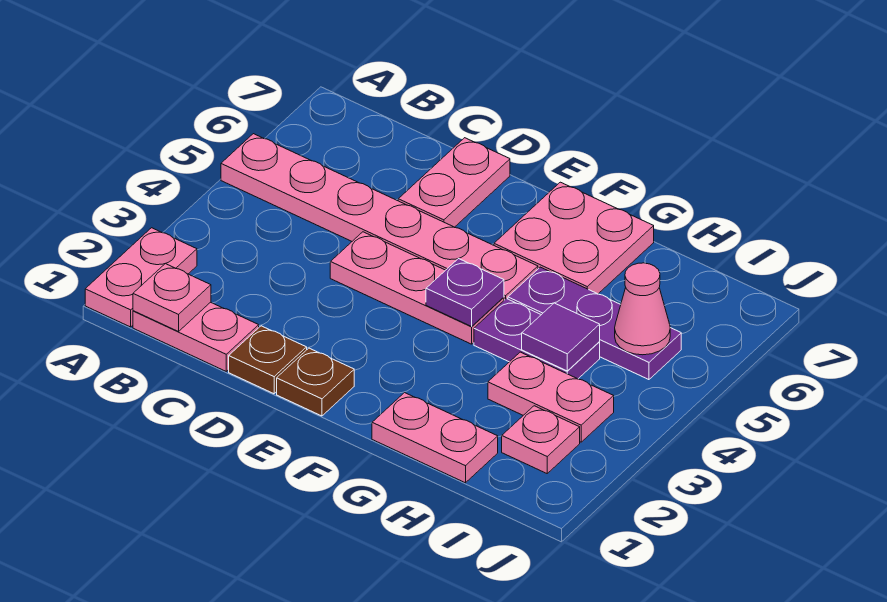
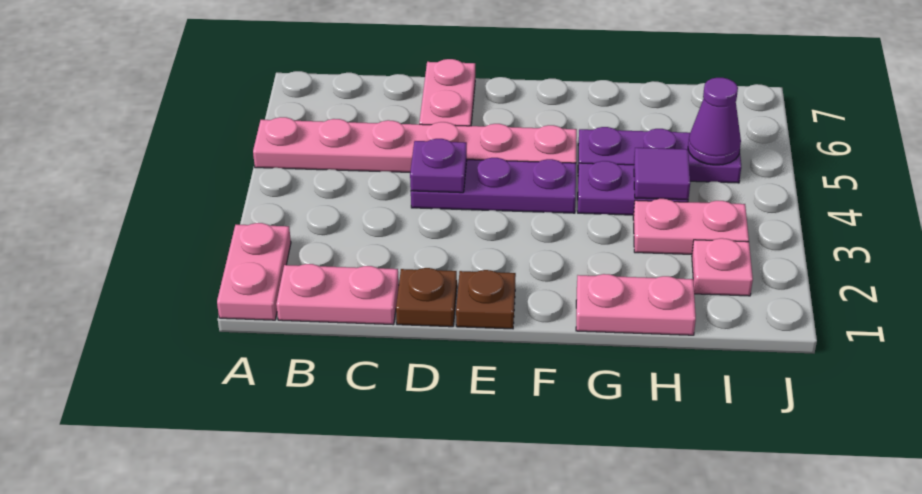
pink 1x1 plate [133,264,211,332] -> none
pink 1x3 plate [330,232,504,344] -> purple 1x3 plate [411,158,576,213]
purple 1x1 plate [426,258,504,326] -> purple 1x1 plate moved to [410,139,467,193]
pink 2x2 plate [494,182,654,294] -> none
pink 1x1 cone [615,263,670,355] -> purple 1x1 cone [688,78,741,165]

